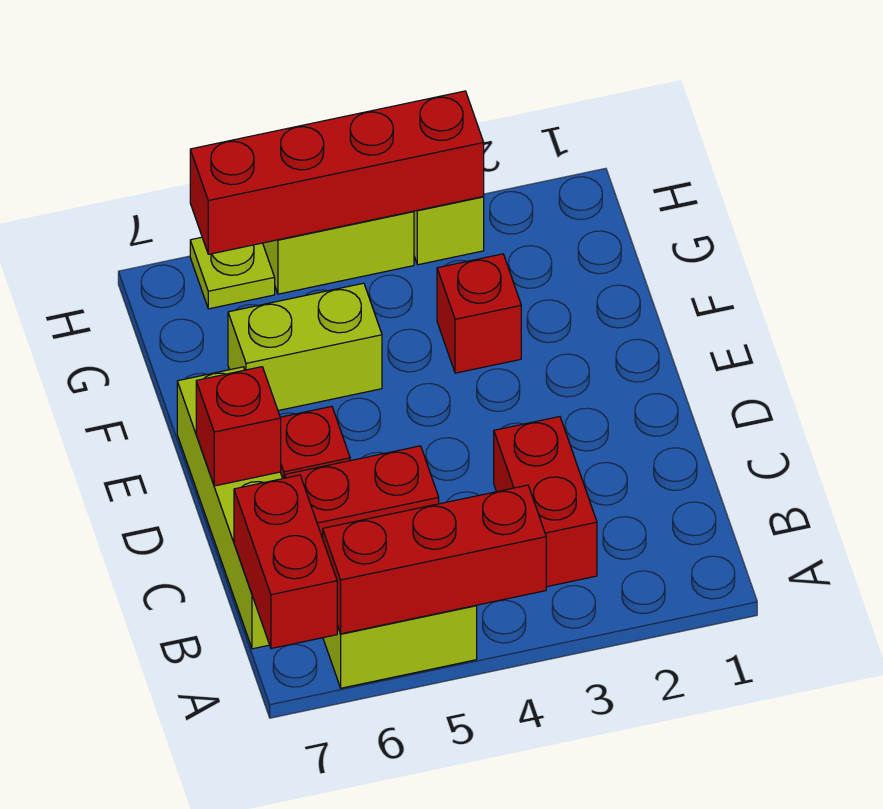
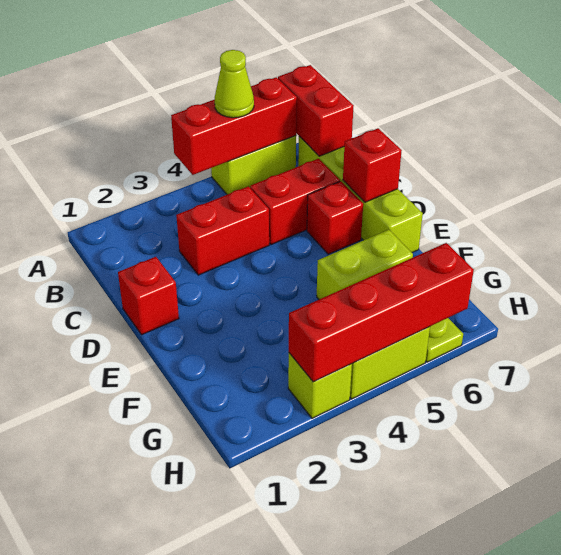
none -> lime 1x1 cone [215,50,254,118]
red 1x2 brick [494,417,597,587] -> red 1x2 brick turned to [176,186,269,275]
red 1x1 brick [437,254,521,373] -> red 1x1 brick moved to [118,257,179,335]

